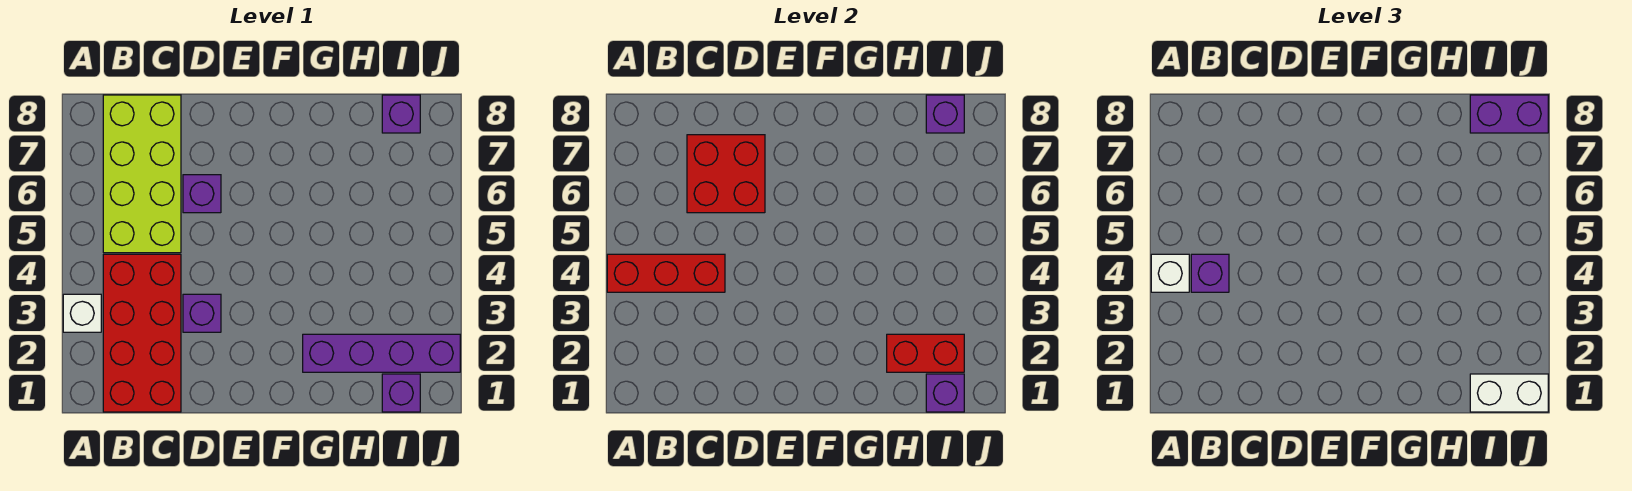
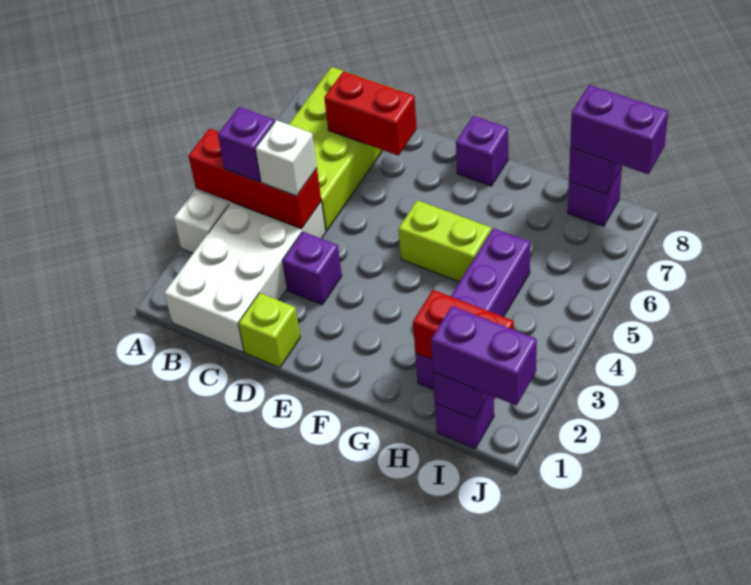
white 1x1 brick [1151,254,1189,292] -> white 1x1 brick moved to [255,120,317,196]
red 2x4 brick [103,254,181,412] -> white 2x4 brick [164,202,326,352]
red 2x2 brick [687,135,765,213] -> red 1x2 brick [324,71,417,156]
none -> lime 1x1 brick [238,293,300,368]
purple 1x1 brick [183,175,221,213] -> purple 1x1 brick moved to [456,116,508,186]
none -> lime 1x2 brick [399,200,491,282]
purple 1x4 brick [303,334,460,372] -> purple 1x4 brick turned to [415,228,530,390]
white 1x2 brick [1470,374,1548,412] -> purple 1x2 brick [431,306,537,405]

